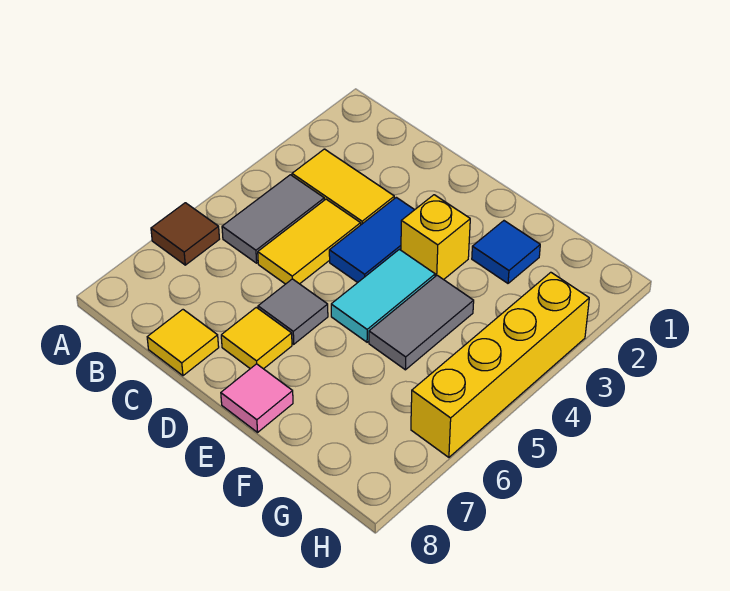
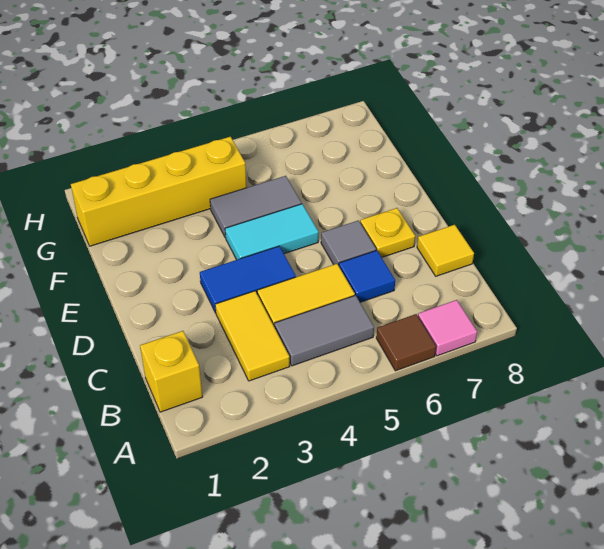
yellow 1x1 tile [221,307,292,369] -> yellow 1x1 plate [360,208,415,257]
yellow 1x1 brick [401,195,470,280] -> yellow 1x1 brick moved to [140,331,203,412]
pink 1x1 tile [221,364,293,432] -> pink 1x1 tile moved to [418,300,477,356]
blue 1x1 tile [472,221,540,283] -> blue 1x1 tile moved to [339,250,395,302]
yellow 1x4 brick [411,272,589,457] -> yellow 1x4 brick moved to [71,137,247,246]

